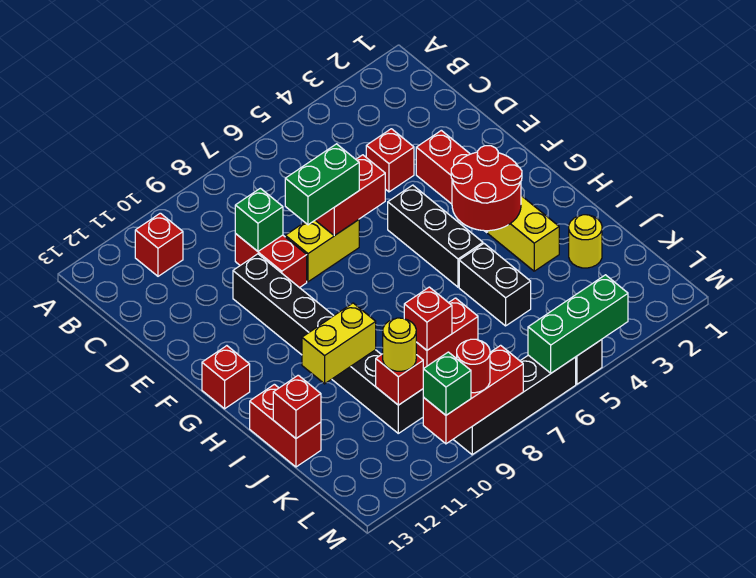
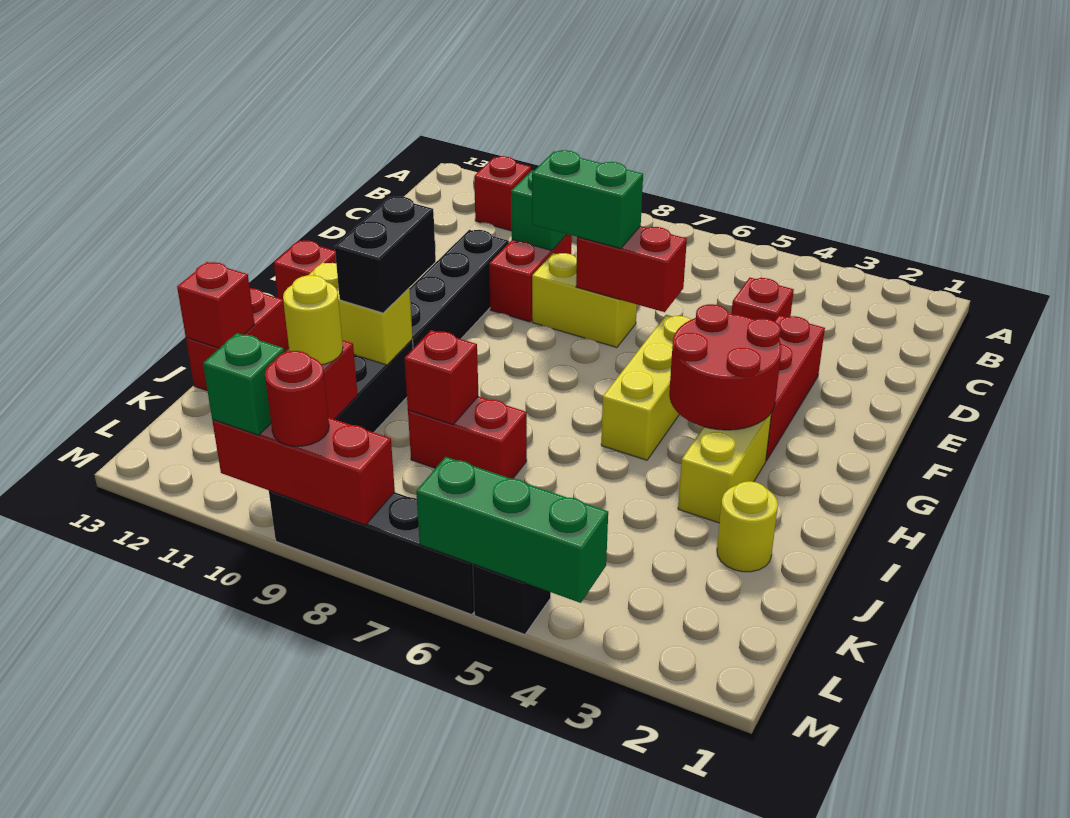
black 1x3 brick [388,185,483,287] -> yellow 1x3 brick [601,315,691,460]
black 1x2 brick [459,244,531,326] -> black 1x2 brick moved to [335,197,436,313]

